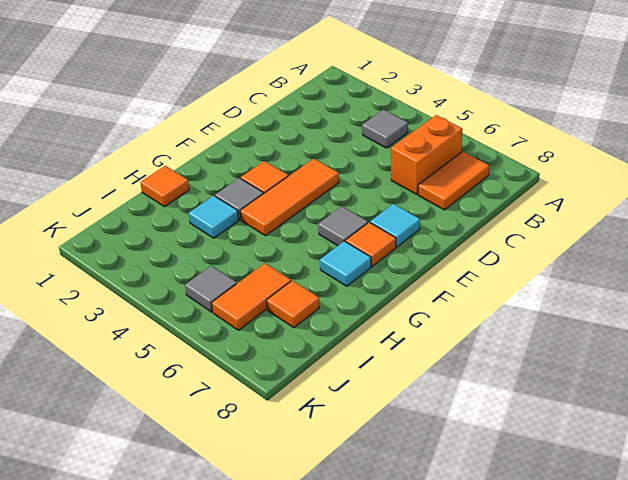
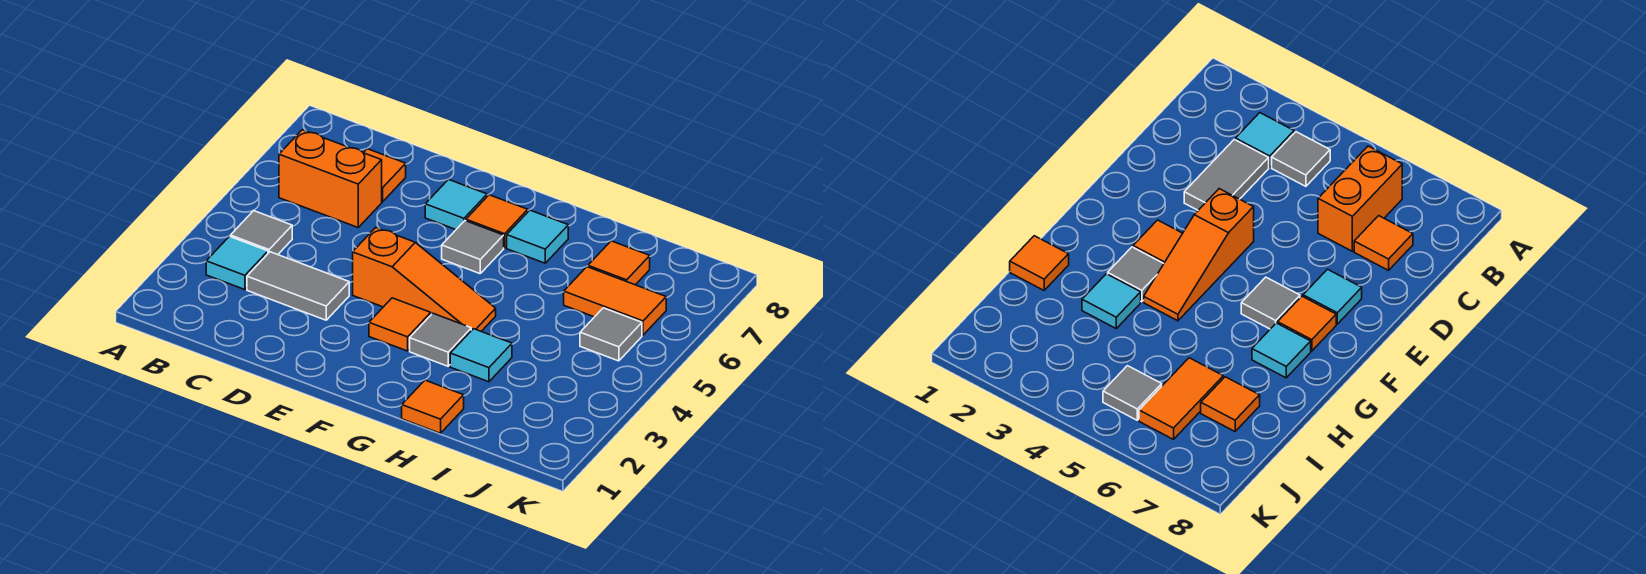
none -> cyan 1x1 tile [206,237,268,290]
orange 1x2 tile [418,151,489,210] -> orange 1x1 tile [363,149,406,202]
none -> grey 1x2 tile [247,252,349,320]
orange 1x3 tile [240,159,339,236] -> orange 1x3 slope [353,228,496,331]

